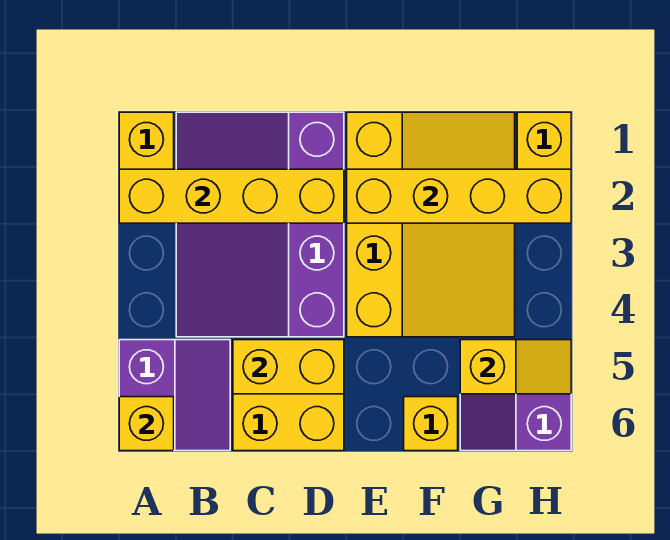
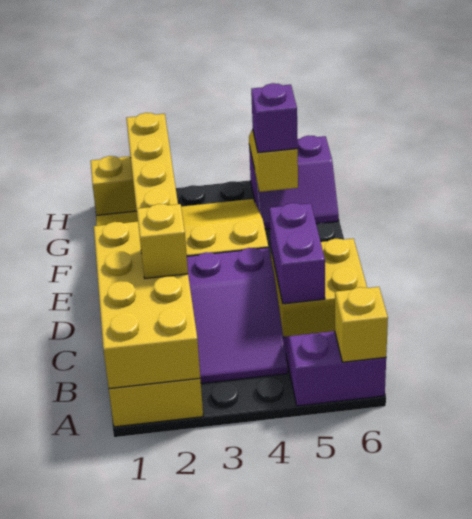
yellow 1x4 brick [119,169,344,223] -> yellow 2x4 brick [94,222,200,389]
yellow 1x2 brick [233,340,344,394] -> purple 1x2 brick [270,203,325,304]
yellow 1x1 brick [404,397,458,451] -> yellow 1x1 brick moved to [137,204,188,278]
none -> purple 1x1 brick [251,83,298,153]

